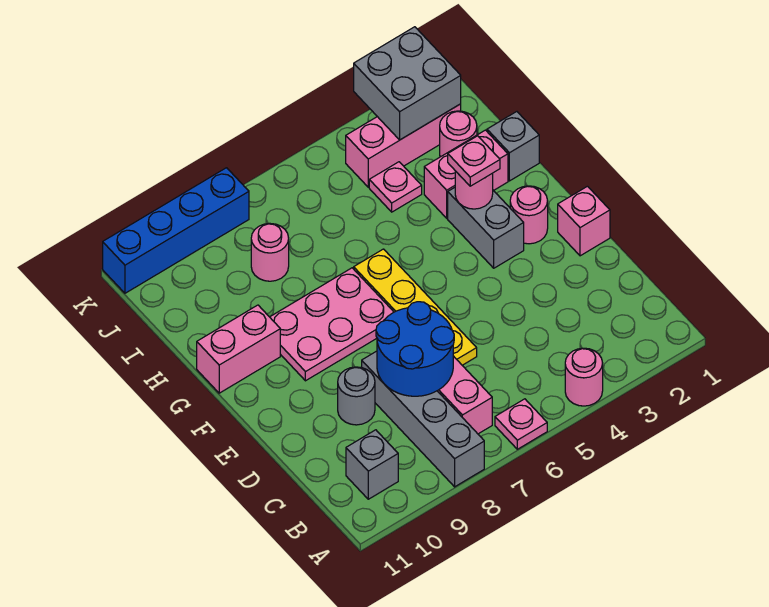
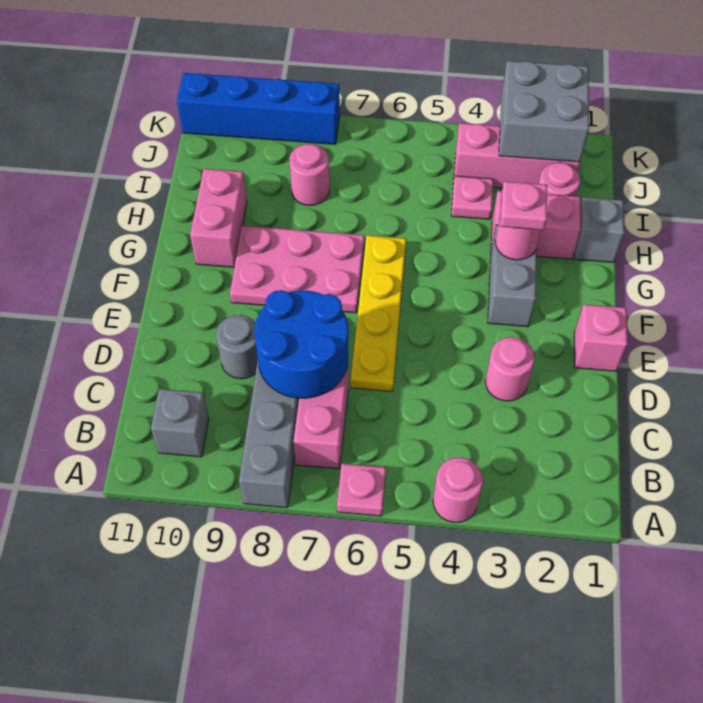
pink 1x1 round brick [510,186,548,244] -> pink 1x1 round brick moved to [485,337,535,401]
pink 1x2 brick [197,305,280,393] -> pink 1x2 brick turned to [190,169,247,267]

